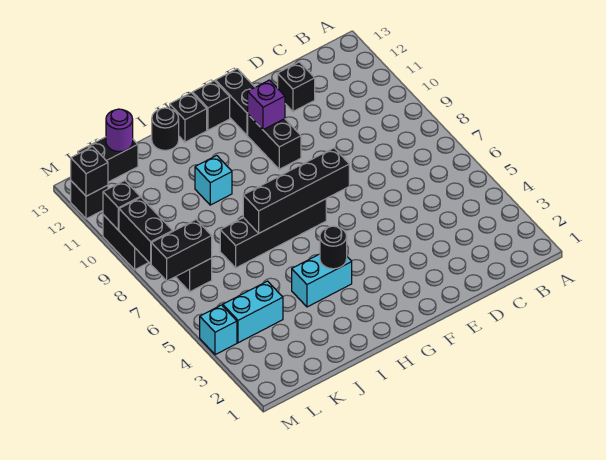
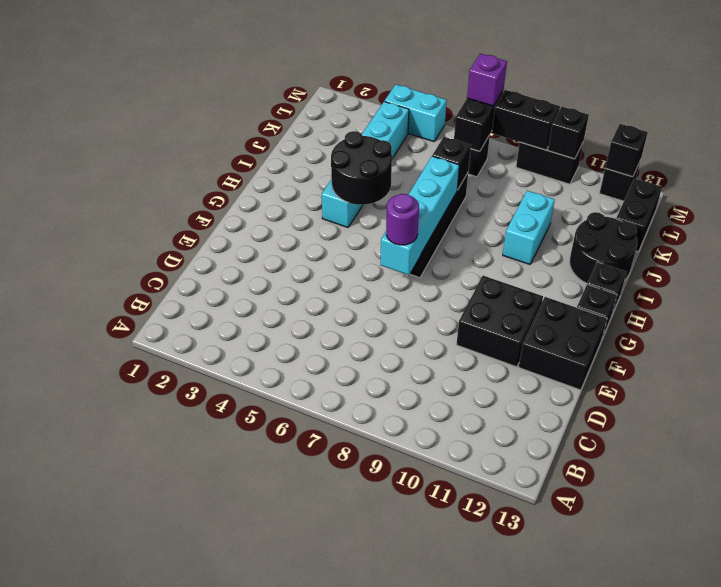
black 1x1 brick [278,62,315,111] -> black 1x1 brick moved to [432,137,471,190]
black 1x4 brick [243,148,349,233] -> cyan 1x4 brick [380,156,459,275]
black 1x2 brick [248,115,301,169] -> black 2x2 brick [456,276,543,367]
purple 1x1 brick [248,80,285,130] -> purple 1x1 brick moved to [467,54,507,106]
black 1x2 brick [215,69,255,135] -> black 2x2 brick [519,297,607,390]
black 1x1 round brick [320,226,347,269] -> black 2x2 round brick [331,131,392,205]
cyan 1x1 brick [195,155,232,205] -> cyan 1x2 brick [503,191,555,264]
black 1x1 round brick [152,108,179,150] -> black 2x2 round brick [570,212,637,283]
purple 1x1 round brick [106,109,133,152] -> purple 1x1 round brick moved to [386,194,419,245]
cyan 1x1 brick [200,305,237,355] -> cyan 1x2 brick [385,85,447,142]

